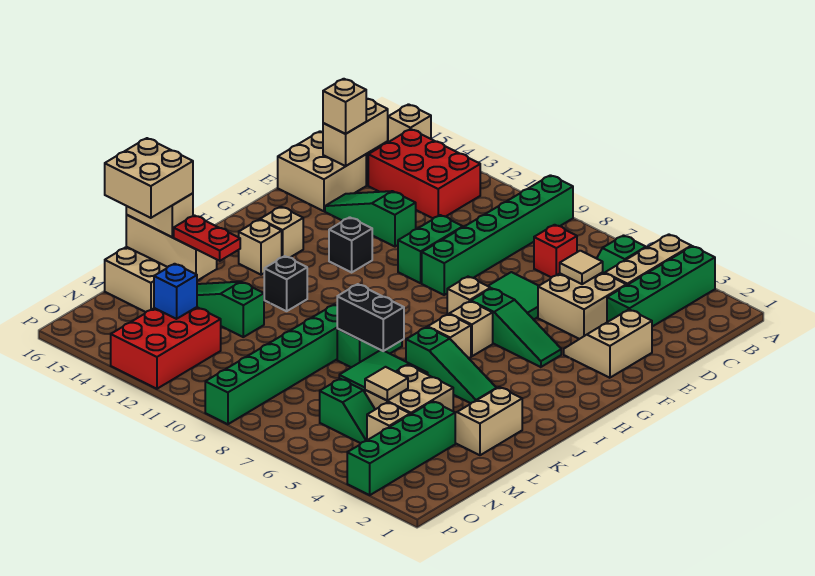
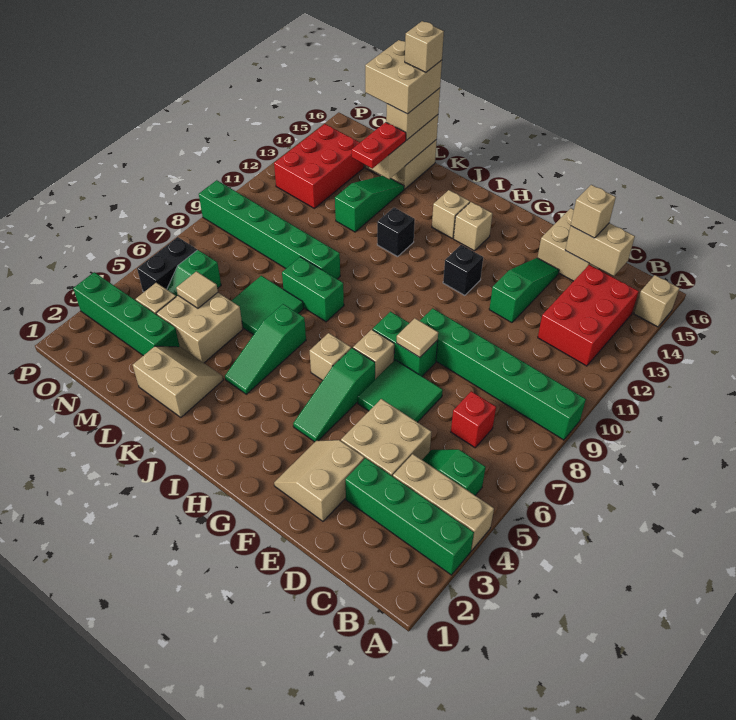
tan 1x1 tile [560,251,603,284] -> tan 1x1 tile moved to [397,318,438,357]
tan 2x2 slope [564,310,652,378] -> tan 2x2 slope turned to [274,440,364,521]
green 1x2 brick [398,215,463,283] -> green 1x2 brick moved to [373,312,438,376]
tan 1x1 brick [428,314,471,358] -> tan 1x1 brick moved to [405,21,444,72]
black 1x2 brick [337,284,404,351] -> black 1x2 brick moved to [137,237,197,292]
red 2x3 brick [111,307,221,389] -> red 2x3 brick turned to [274,124,364,208]
blue 1x1 brick [154,264,197,319] -> none

